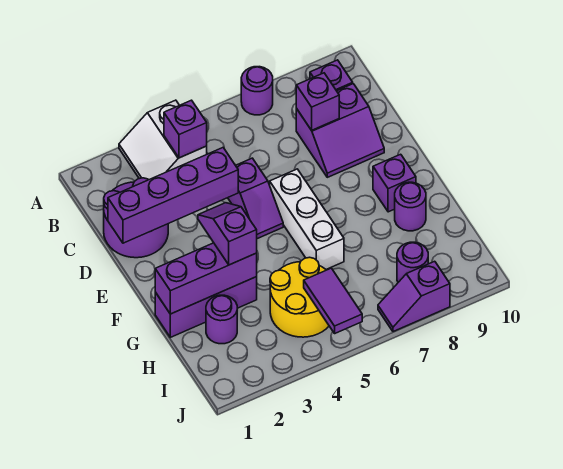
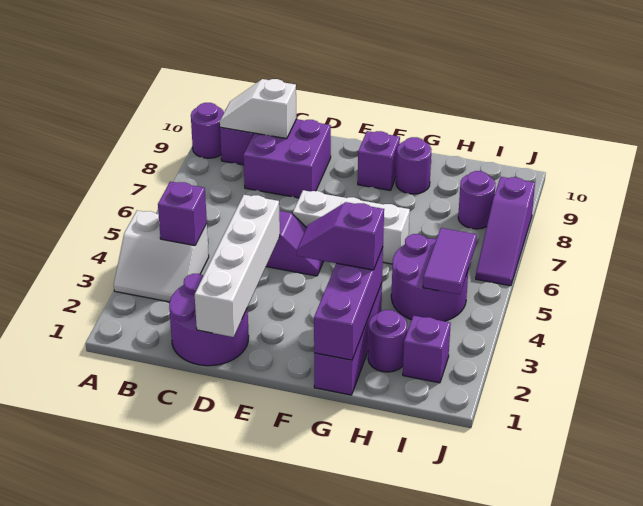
purple 1x1 round brick [241,67,273,115] -> purple 1x1 round brick moved to [191,103,224,158]
none -> white 1x2 slope [220,79,296,139]
purple 2x2 slope [296,84,384,177] -> purple 2x2 brick [243,119,331,198]
purple 1x1 brick [296,73,339,130] -> purple 1x1 brick moved to [403,316,451,383]
purple 1x4 brick [108,148,238,243] -> white 1x4 brick [195,195,280,337]
yellow 2x2 round brick [270,257,329,337] -> purple 2x2 round brick [391,234,469,321]
purple 1x2 tile [304,268,362,333] -> purple 1x2 tile turned to [423,228,477,295]
purple 1x2 slope [378,261,450,332] -> purple 1x3 slope [476,177,535,286]

